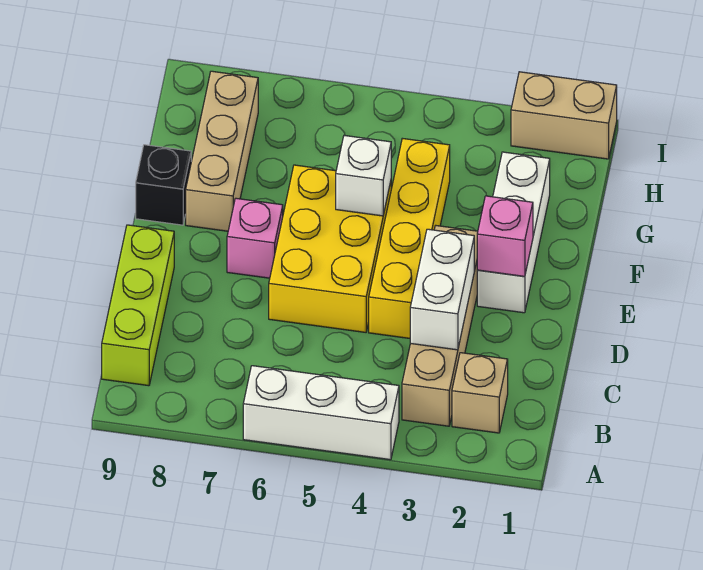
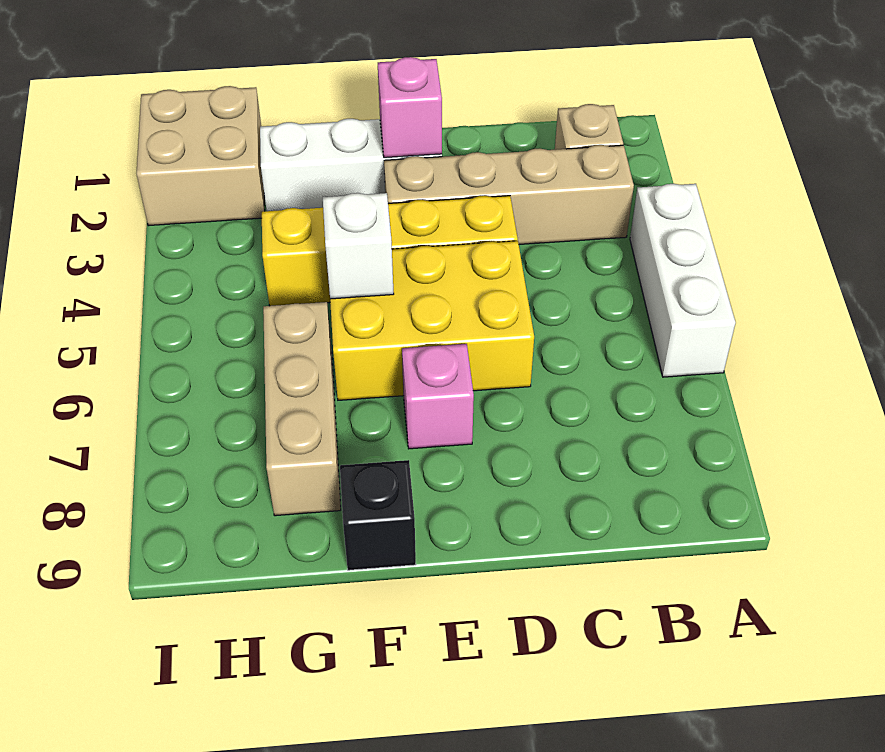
lime 1x3 brick [102,225,174,386] -> none
white 1x2 brick [410,229,474,350] -> none
tan 1x3 brick [186,71,258,231] -> tan 1x3 brick turned to [263,302,341,516]
tan 1x2 brick [511,72,617,159] -> tan 2x2 brick [136,86,265,226]

